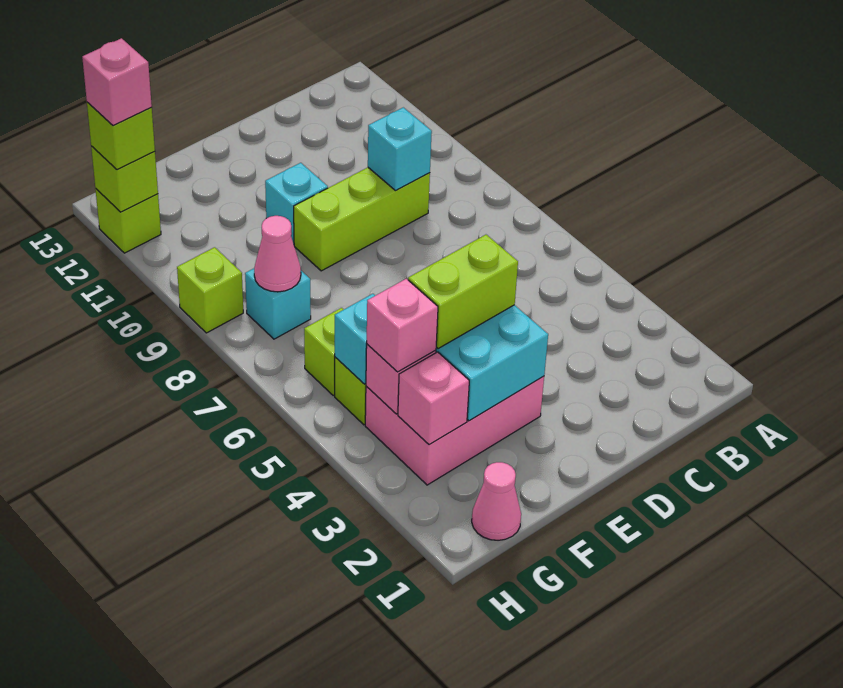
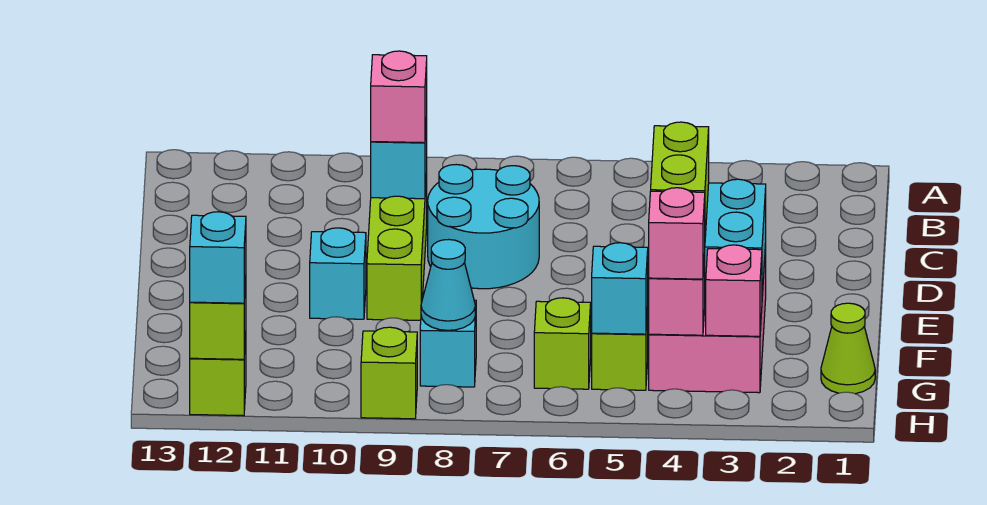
none -> cyan 2x2 round brick [428,164,539,289]
pink 1x1 cone [472,462,521,540] -> lime 1x1 cone [821,303,875,394]
pink 1x1 cone [254,216,301,292] -> cyan 1x1 cone [421,239,475,330]
lime 1x1 brick [87,102,155,170] -> cyan 1x1 brick [190,212,246,303]
pink 1x1 brick [82,38,152,126] -> pink 1x1 brick moved to [371,51,427,143]

